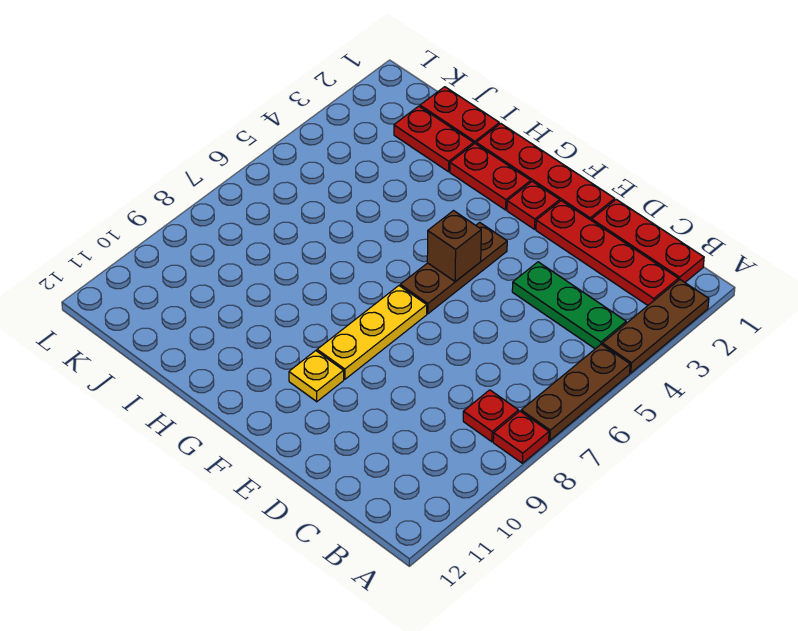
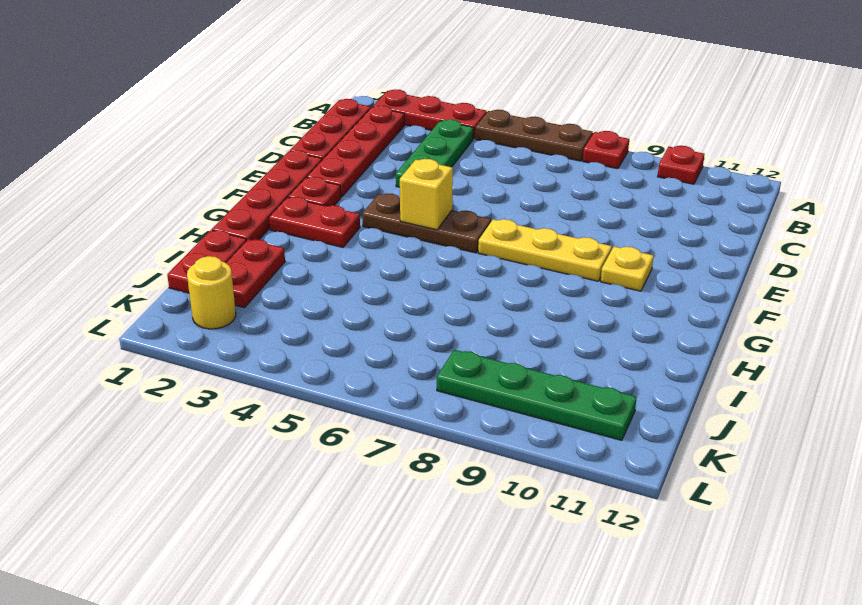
brown 1x3 plate [602,280,709,373] -> red 1x3 plate [373,89,487,139]
red 1x1 plate [463,390,518,442] -> red 1x1 plate moved to [658,146,704,184]
brown 1x1 brick [427,211,481,282] -> yellow 1x1 brick [400,159,453,230]
red 1x2 plate [450,144,531,210] -> red 1x2 plate turned to [269,197,360,247]
none -> yellow 1x1 round brick [187,256,236,329]
none -> green 1x4 plate [437,350,637,440]

